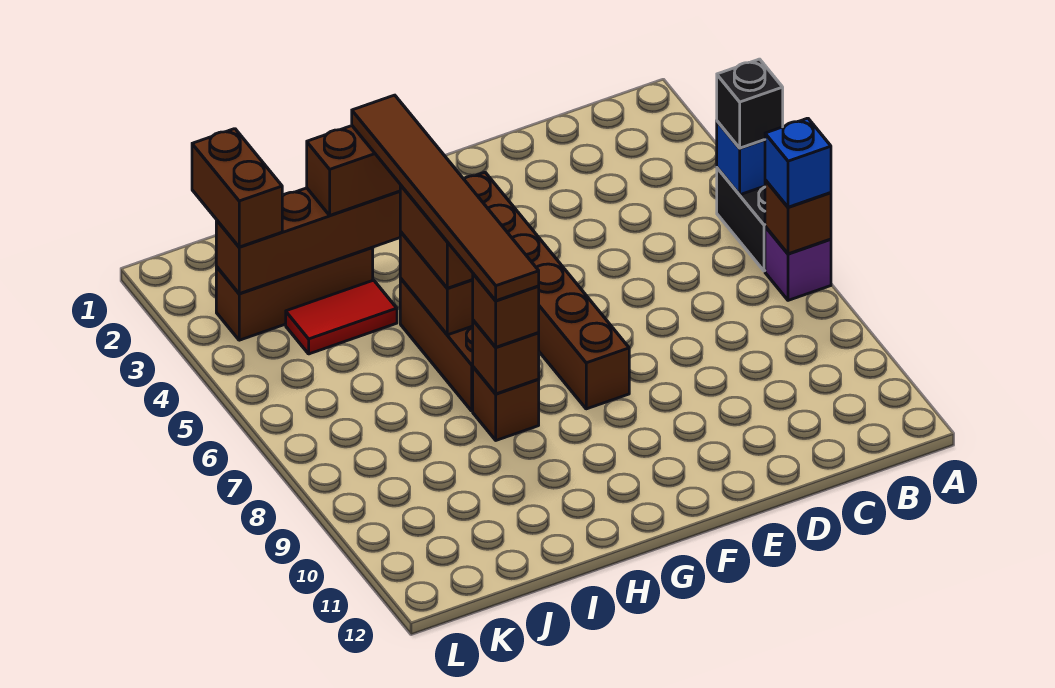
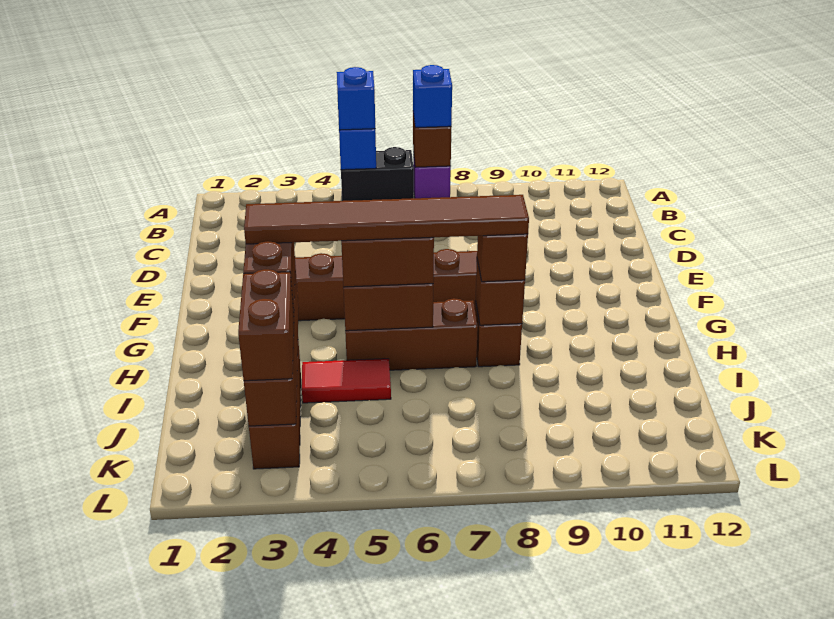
black 1x1 brick [717,59,783,148] -> blue 1x1 brick [337,67,375,130]
red 1x2 tile [286,280,397,354] -> red 1x2 tile turned to [302,359,391,403]
brown 1x2 brick [192,129,282,247] -> brown 1x2 brick turned to [238,269,294,381]

